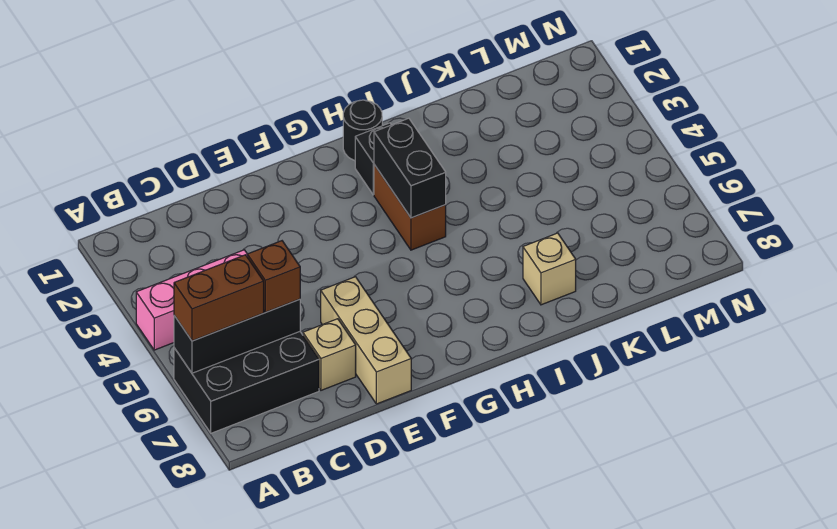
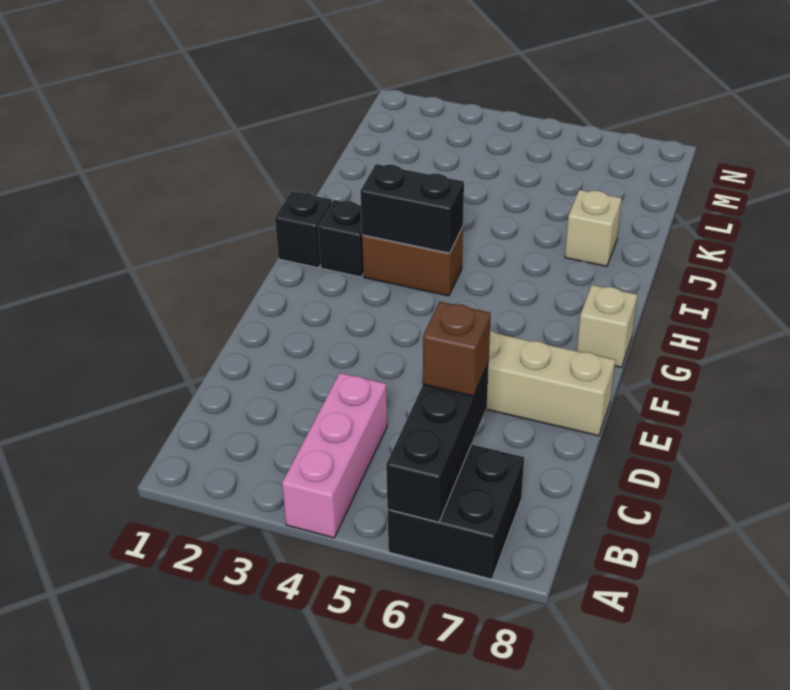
black 2x3 brick [174,332,319,433] -> black 2x2 brick [388,444,524,579]
brown 1x2 brick [174,255,264,341] -> none
tan 1x1 brick [303,319,356,390] -> tan 1x1 brick moved to [577,285,637,367]
black 1x1 round brick [343,100,382,161] -> black 1x1 brick [275,191,332,268]

